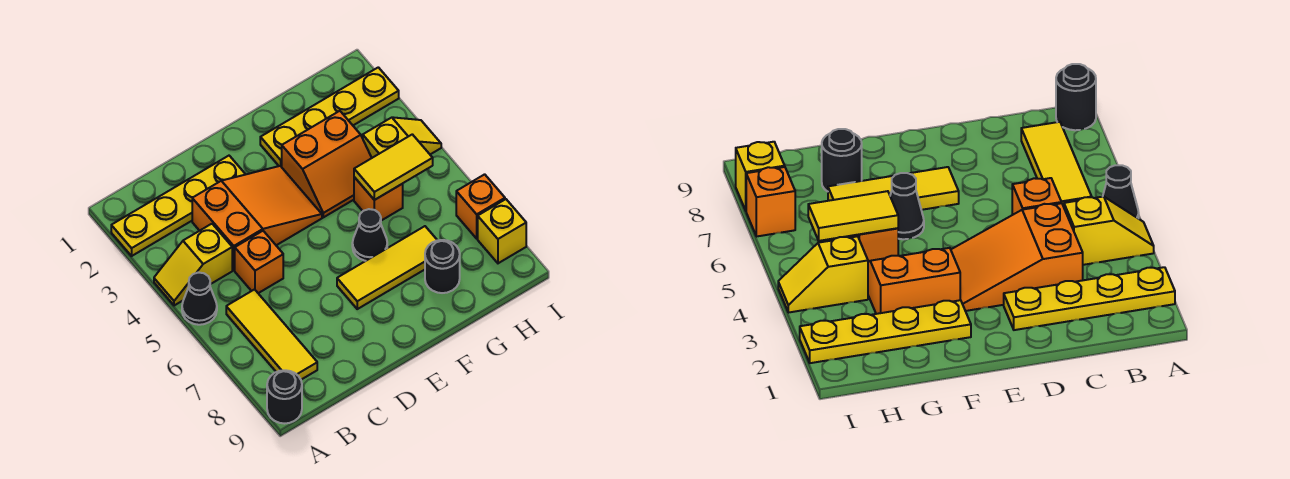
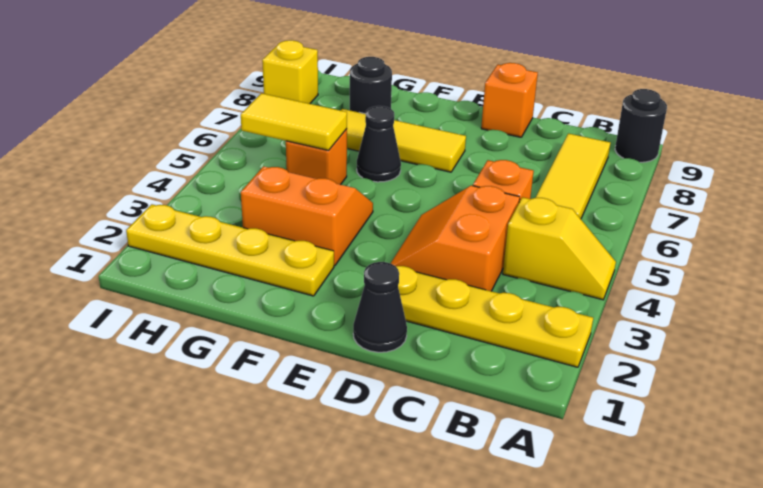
black 1x1 cone [182,273,217,325] -> black 1x1 cone moved to [353,262,407,352]
orange 2x3 slope [192,166,322,270] -> orange 2x2 slope [391,185,520,291]
yellow 1x2 slope [363,117,441,158] -> none
orange 1x1 brick [456,174,505,239] -> orange 1x1 brick moved to [481,63,538,137]

